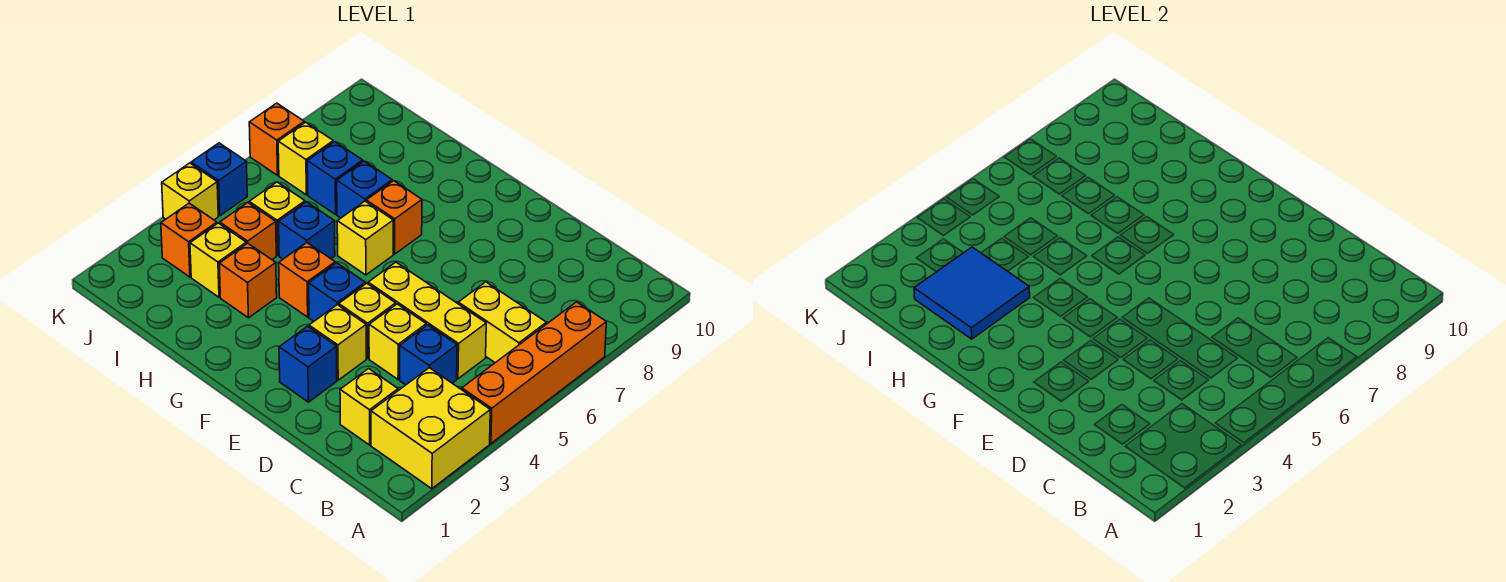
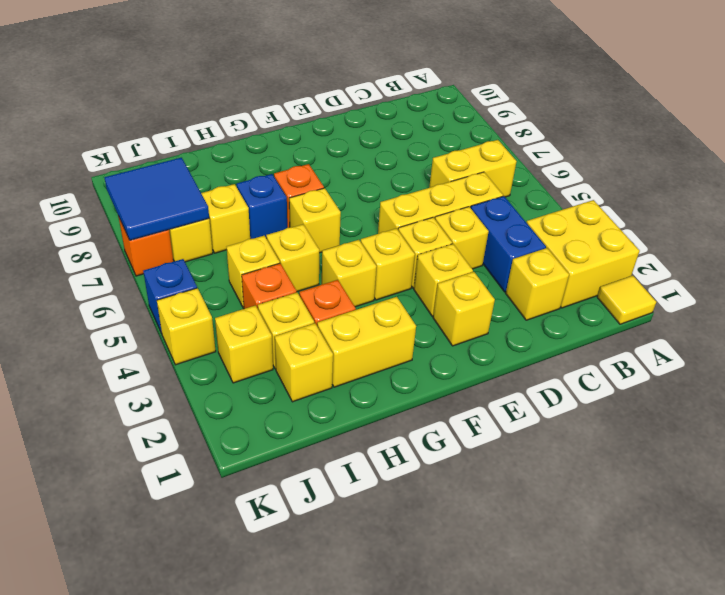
none -> yellow 1x1 tile [597,276,656,324]
orange 1x4 brick [462,302,606,443] -> none
blue 1x1 brick [400,325,457,385] -> blue 1x2 brick [471,196,546,292]
blue 1x1 brick [279,326,337,402] -> yellow 1x1 brick [433,272,495,346]
blue 1x1 brick [309,263,365,321] -> yellow 1x1 brick [361,228,415,300]
none -> yellow 1x2 brick [317,297,416,387]
orange 1x1 brick [279,243,335,317] -> yellow 1x1 brick [322,240,377,307]
blue 2x2 tile [914,247,1030,339] -> blue 2x2 tile moved to [104,158,209,240]
blue 1x1 brick [279,202,335,259] -> yellow 1x1 brick [266,224,319,291]
none -> yellow 1x1 brick [275,323,333,402]
blue 1x1 brick [307,142,363,214] -> yellow 1x1 brick [201,184,250,253]
orange 1x1 brick [161,203,217,277] -> yellow 1x1 brick [215,305,273,383]

